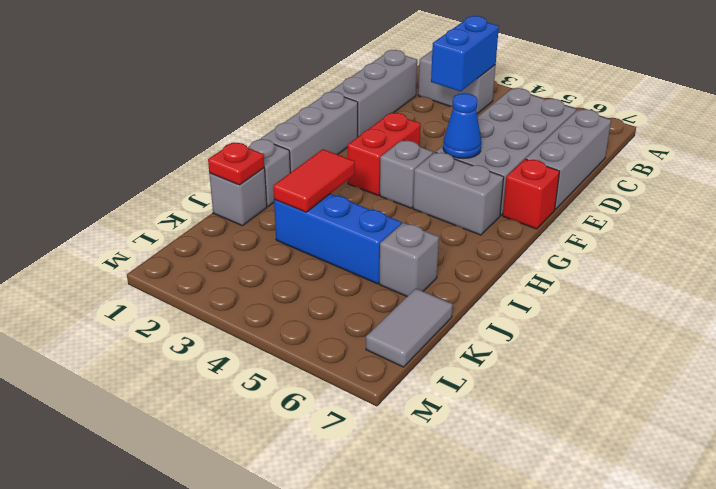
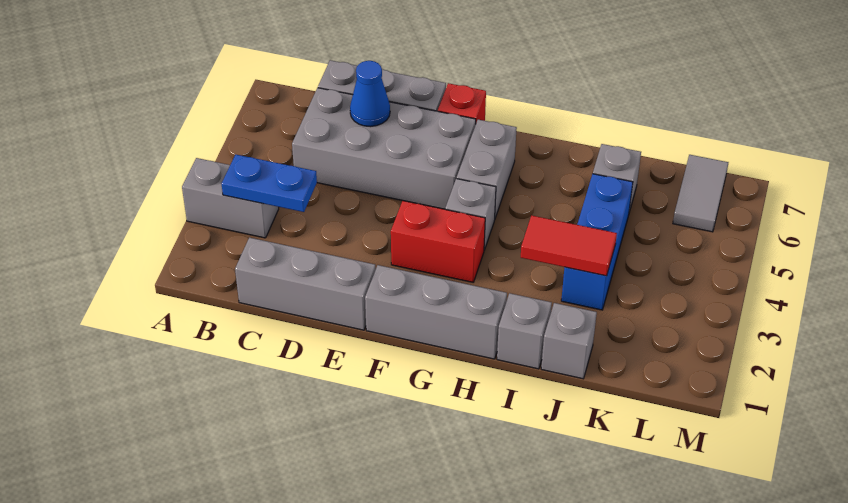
grey 1x2 brick [418,51,496,114] -> grey 1x2 brick turned to [182,158,279,238]
blue 1x2 brick [431,16,499,91] -> blue 1x2 plate [222,154,317,212]
blue 1x1 cone [443,93,481,158] -> blue 1x1 cone moved to [350,61,390,127]
red 1x1 plate [208,142,264,185] -> none
grey 1x2 tile [366,289,453,367] -> grey 1x2 tile turned to [673,155,729,232]

